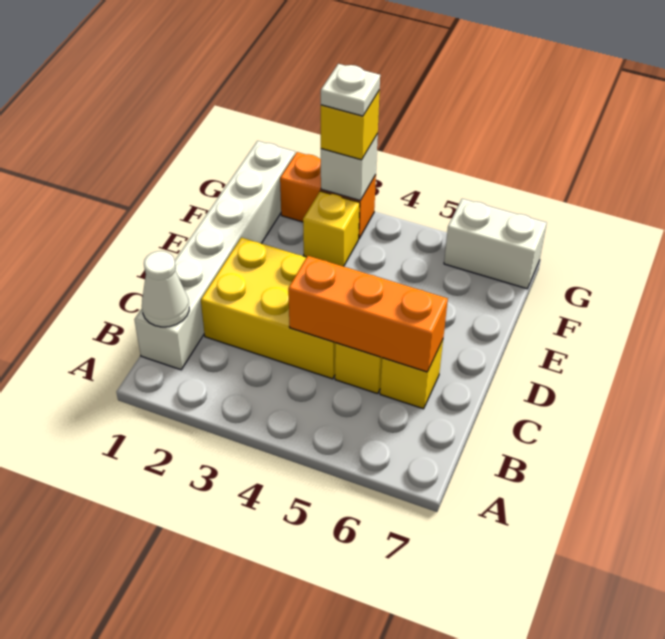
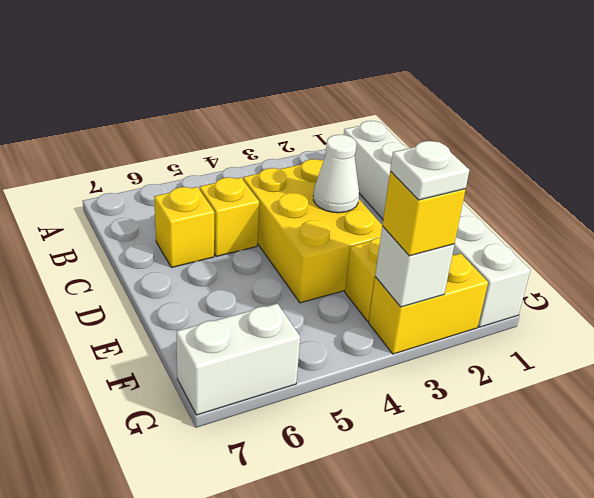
white 1x1 cone [142,251,189,327] -> white 1x1 cone moved to [313,135,359,213]
yellow 2x3 brick [201,238,335,379] -> yellow 2x3 brick turned to [243,159,382,303]
orange 1x3 brick [288,256,448,372] -> none
orange 1x2 brick [280,152,376,238] -> yellow 1x2 brick [369,253,488,354]

